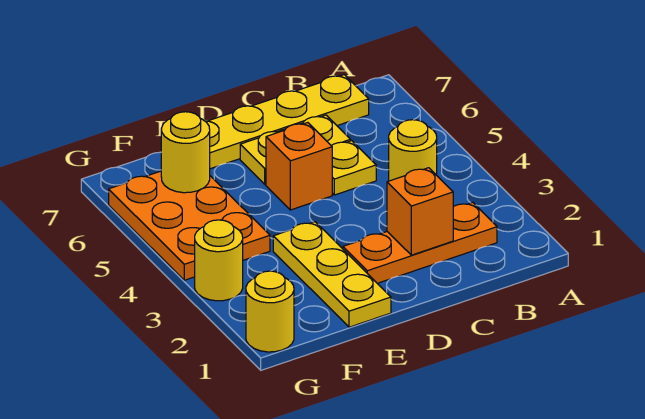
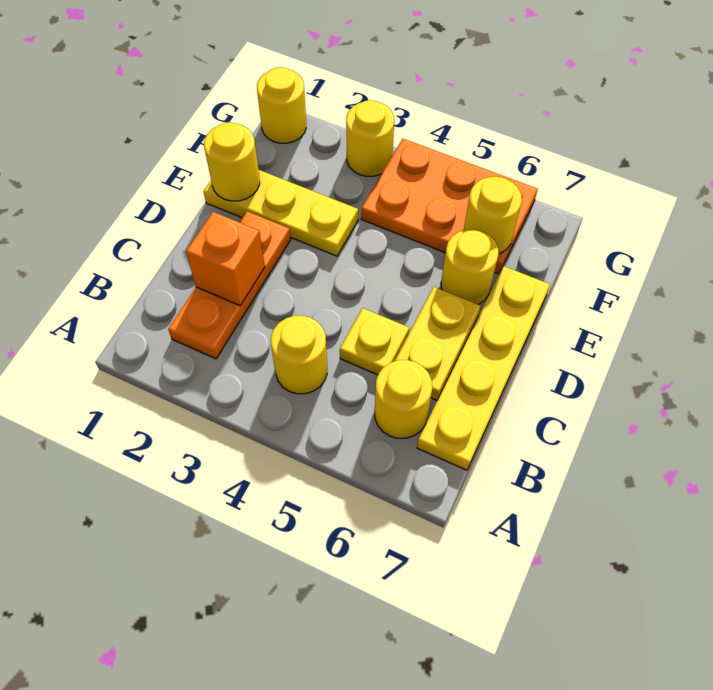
none -> yellow 1x1 round brick [375,360,432,438]
orange 1x1 brick [266,123,332,210] -> none
none -> yellow 1x1 round brick [204,123,260,201]
none -> yellow 1x1 round brick [441,229,499,305]

